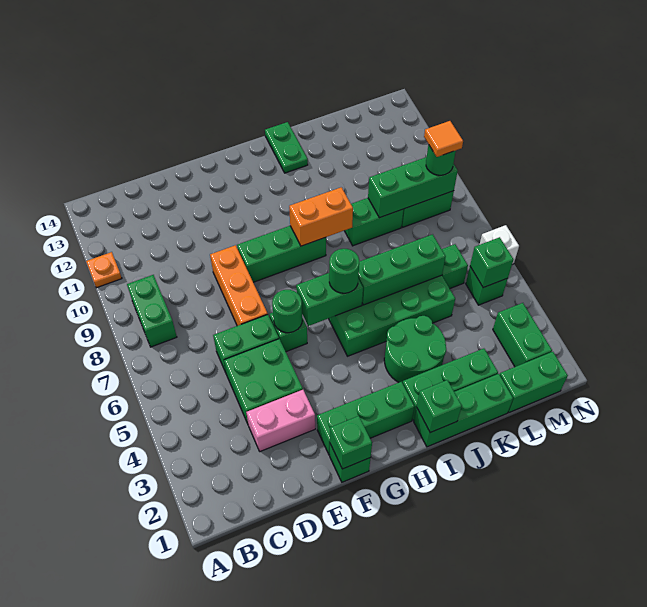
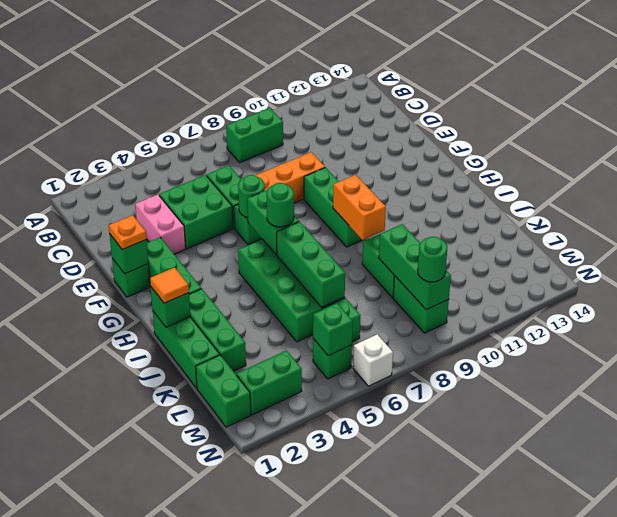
orange 1x1 plate [86,252,122,288] -> orange 1x1 plate moved to [109,215,146,249]
green 2x2 round brick [384,316,446,383] -> none
green 1x2 plate [265,122,308,173] -> none
orange 1x1 tile [424,121,463,157] -> orange 1x1 tile moved to [150,268,189,303]

